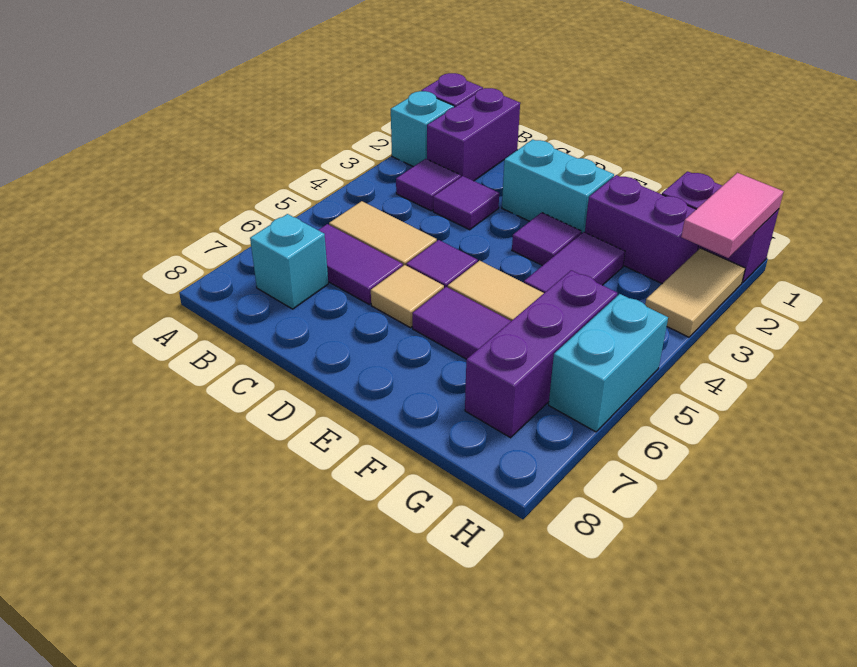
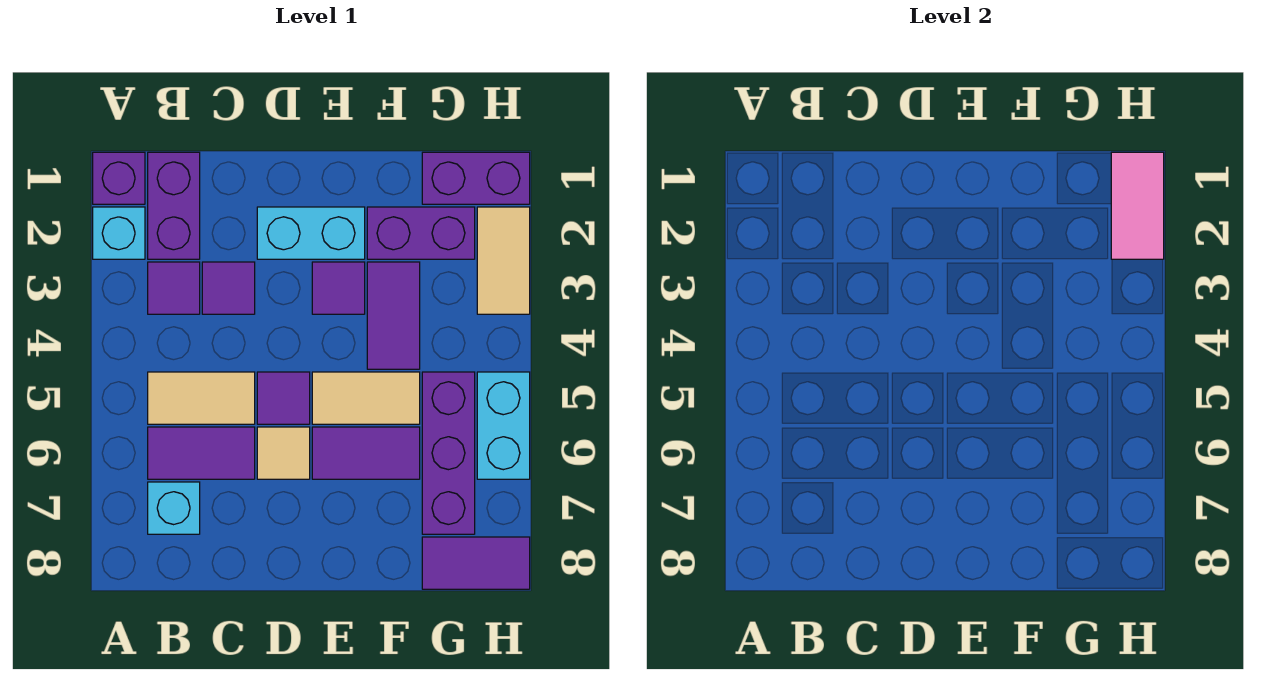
none -> purple 1x2 tile [422,537,530,589]

